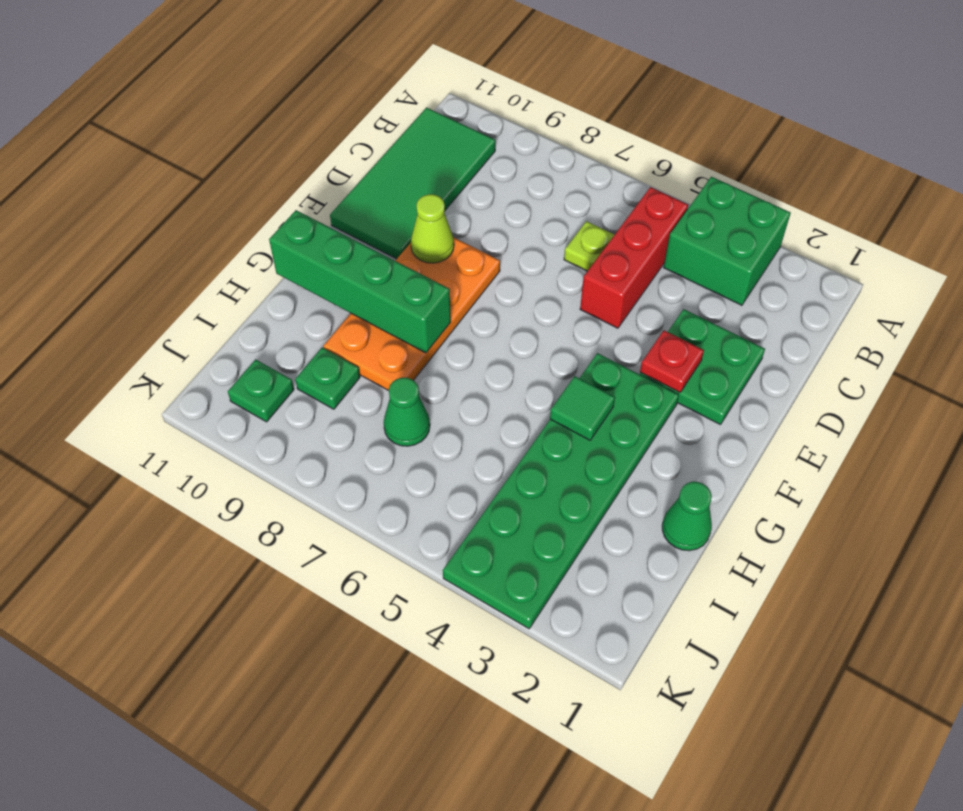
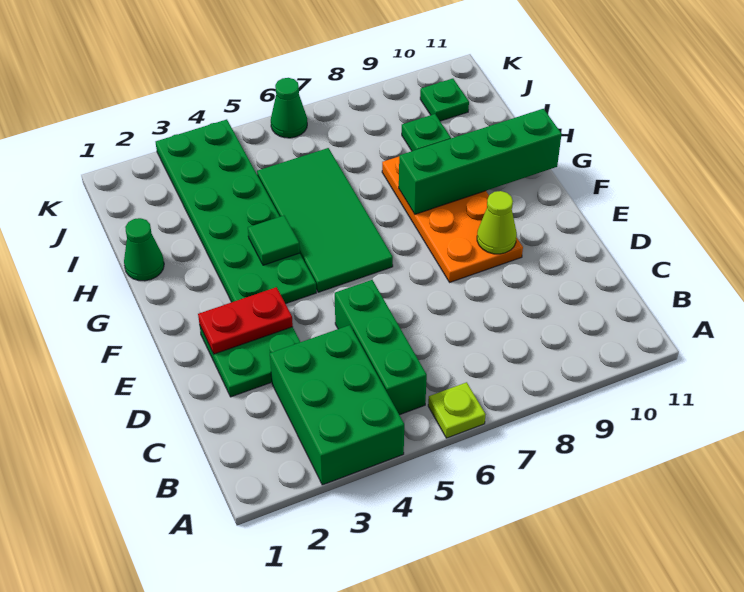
green 2x2 brick [664,177,790,305] -> green 2x3 brick [270,325,404,485]
red 1x3 brick [580,187,688,328] -> green 1x3 brick [335,280,427,415]
green 2x4 tile [330,108,495,259] -> green 2x4 tile moved to [257,148,393,292]
lime 1x1 plate [564,221,614,271] -> lime 1x1 plate moved to [428,382,486,438]
red 1x1 plate [640,331,704,393] -> red 1x2 plate [198,287,293,354]
green 1x1 cone [384,378,430,446] -> green 1x1 cone moved to [271,78,307,138]

